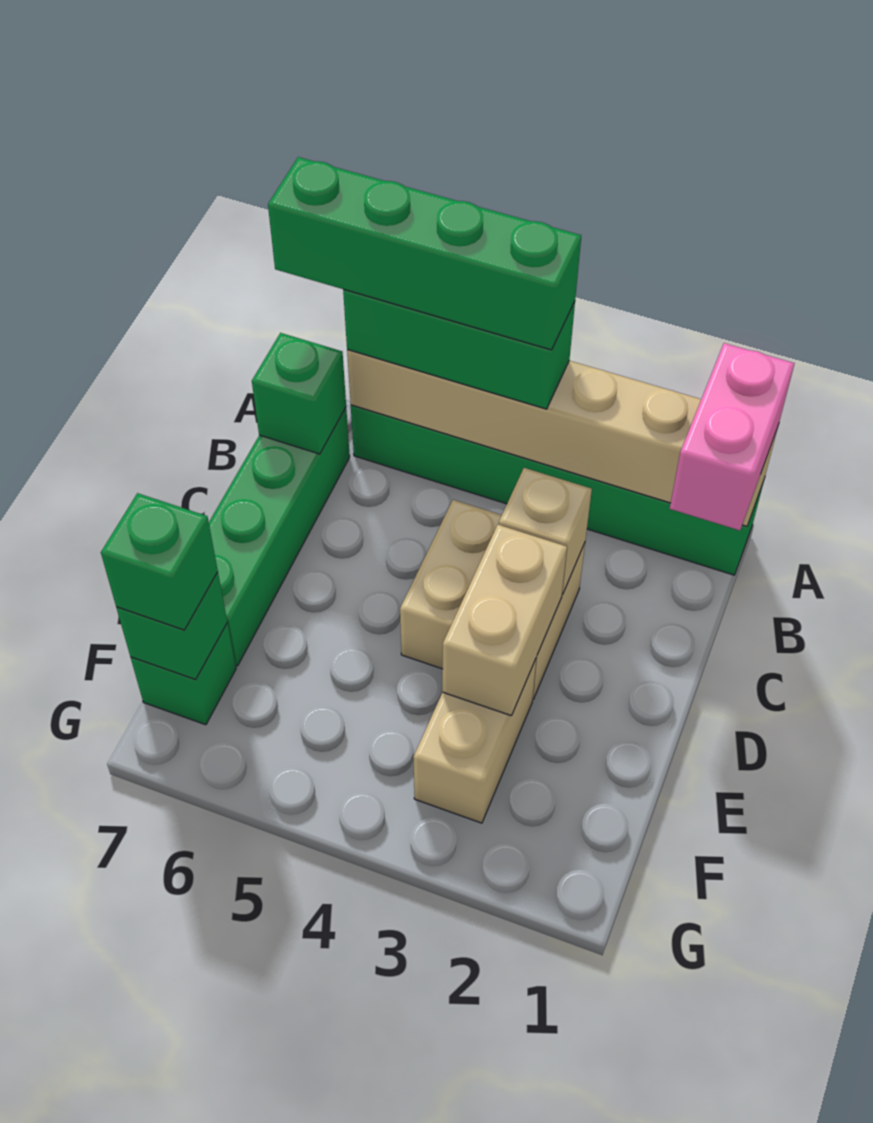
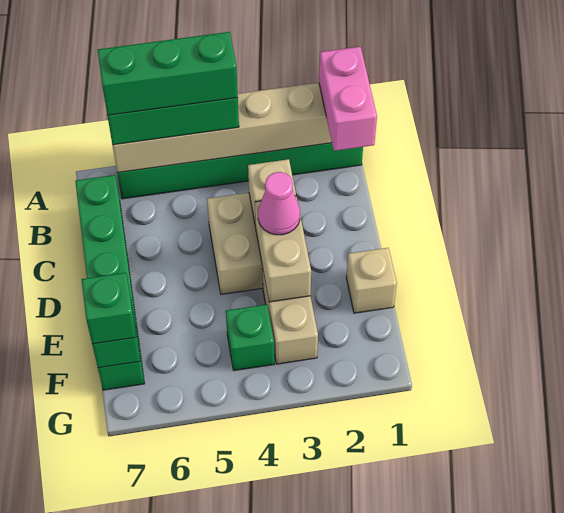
green 1x4 brick [268,157,581,350] -> green 1x3 brick [98,32,238,115]
green 1x1 brick [252,333,346,454] -> green 1x1 brick moved to [226,305,274,370]
none -> pink 1x1 cone [258,172,300,235]
none -> tan 1x1 brick [346,248,397,313]

